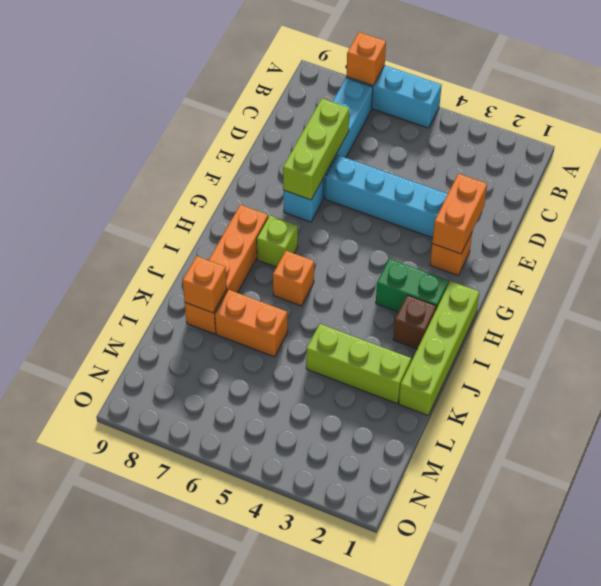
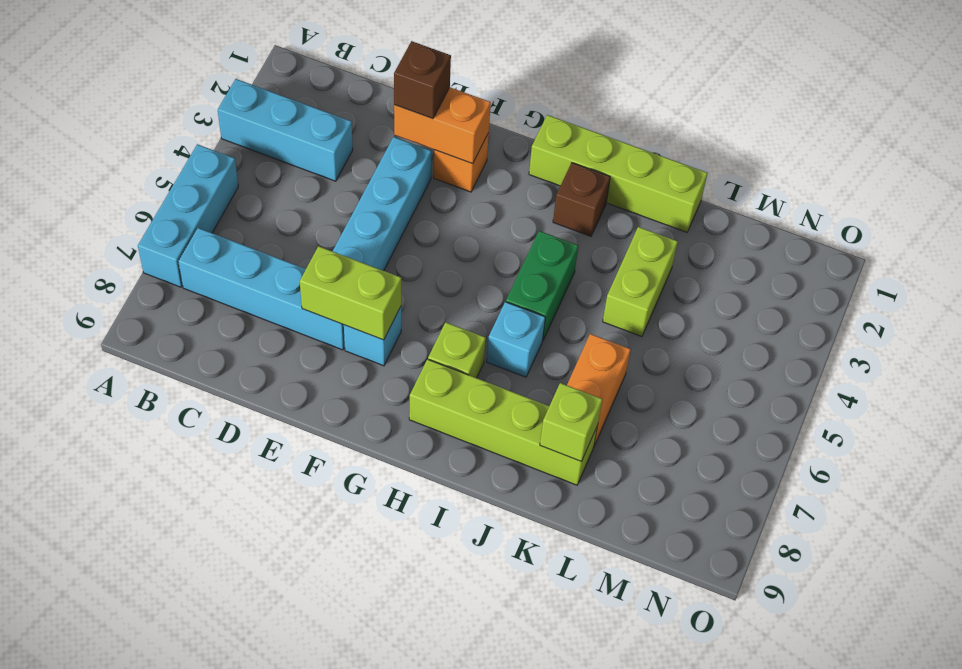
none -> cyan 1x3 brick [218,79,353,181]
orange 1x1 brick [346,32,386,85] -> none
lime 1x3 brick [283,99,349,200] -> lime 1x2 brick [300,246,401,340]
none -> brown 1x1 brick [394,41,451,119]
green 1x2 brick [376,259,449,312] -> green 1x2 brick moved to [506,231,578,341]
orange 1x4 brick [185,205,268,334] -> lime 1x4 brick [409,359,597,485]
orange 1x1 brick [273,251,314,306] -> cyan 1x1 brick [487,302,545,377]
lime 1x3 brick [306,324,411,404] -> lime 1x2 brick [603,227,678,337]
orange 1x1 brick [183,256,227,313] -> lime 1x1 brick [540,383,602,462]

